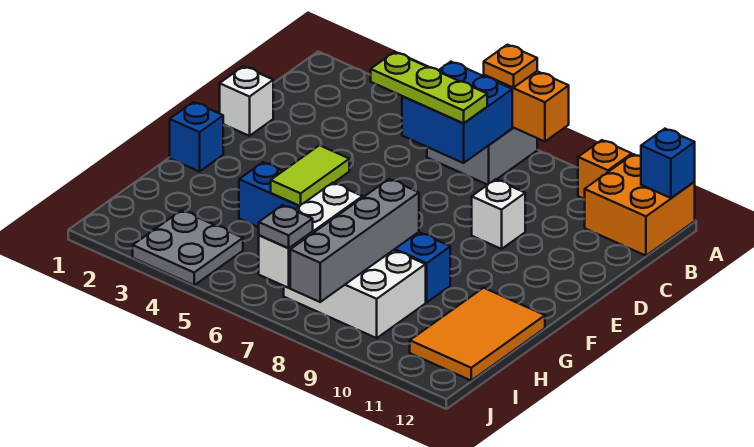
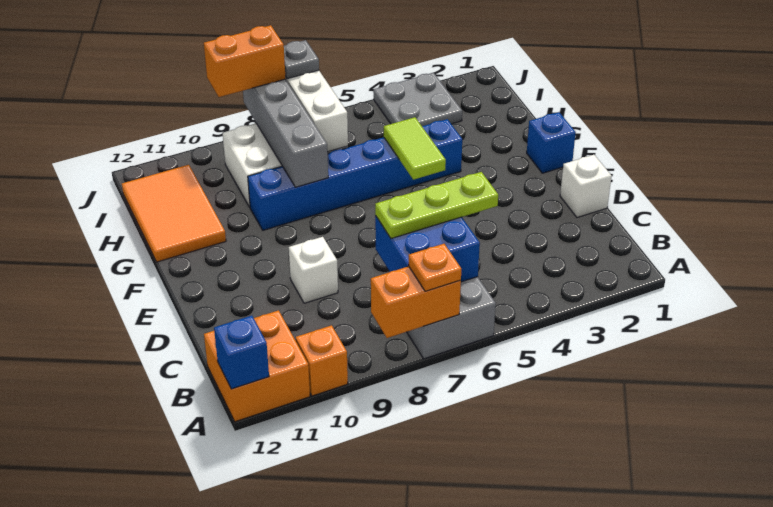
none -> orange 1x2 brick [204,25,286,97]

